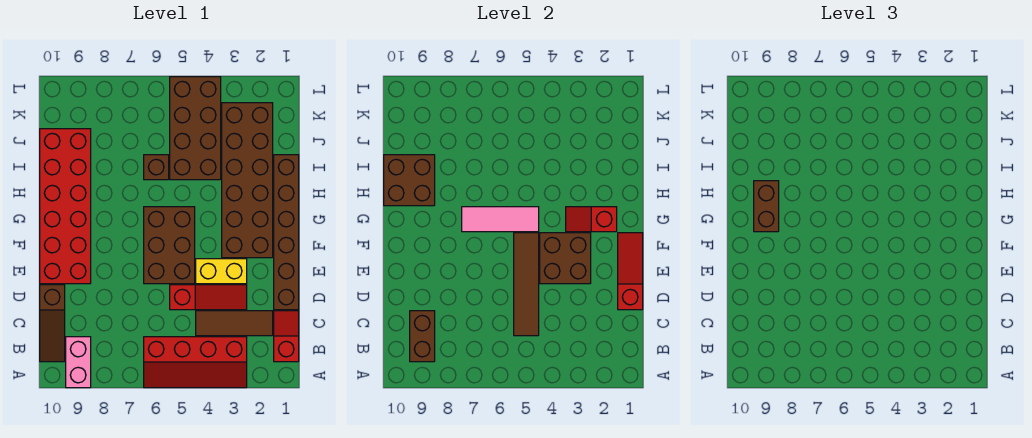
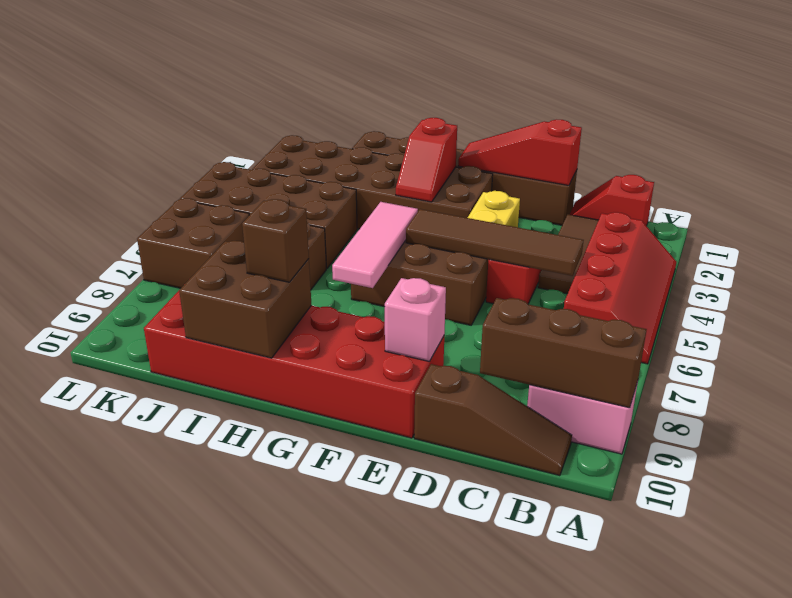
brown 1x2 brick [410,311,435,362] -> brown 1x3 brick [480,298,647,408]
brown 2x2 brick [540,233,591,284] -> brown 2x2 brick moved to [137,198,249,288]
none -> pink 1x1 brick [385,278,446,362]
brown 1x2 brick [754,181,779,232] -> brown 1x1 brick [242,199,309,282]

